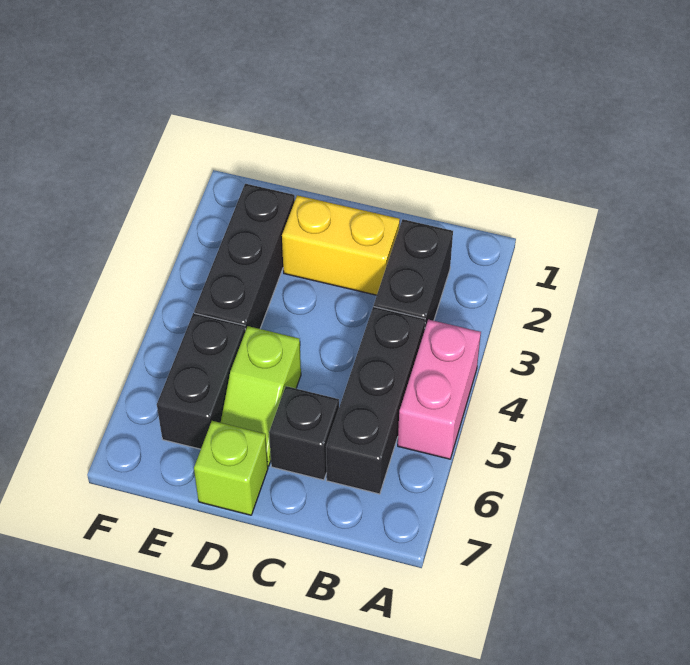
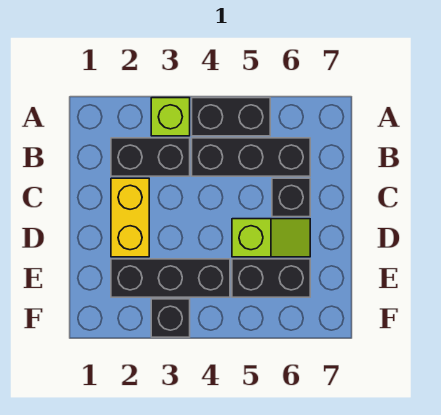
pink 1x2 brick [398,319,481,459] -> black 1x2 brick [192,98,270,136]
lime 1x1 brick [194,421,268,515] -> lime 1x1 brick moved to [151,98,190,136]
none -> black 1x1 brick [151,299,190,337]

